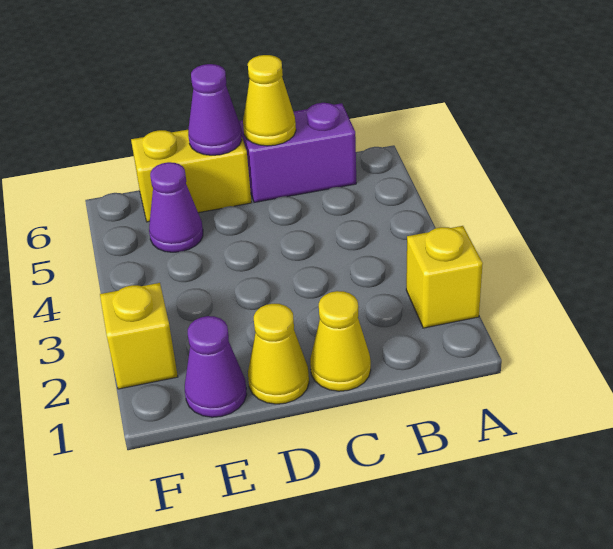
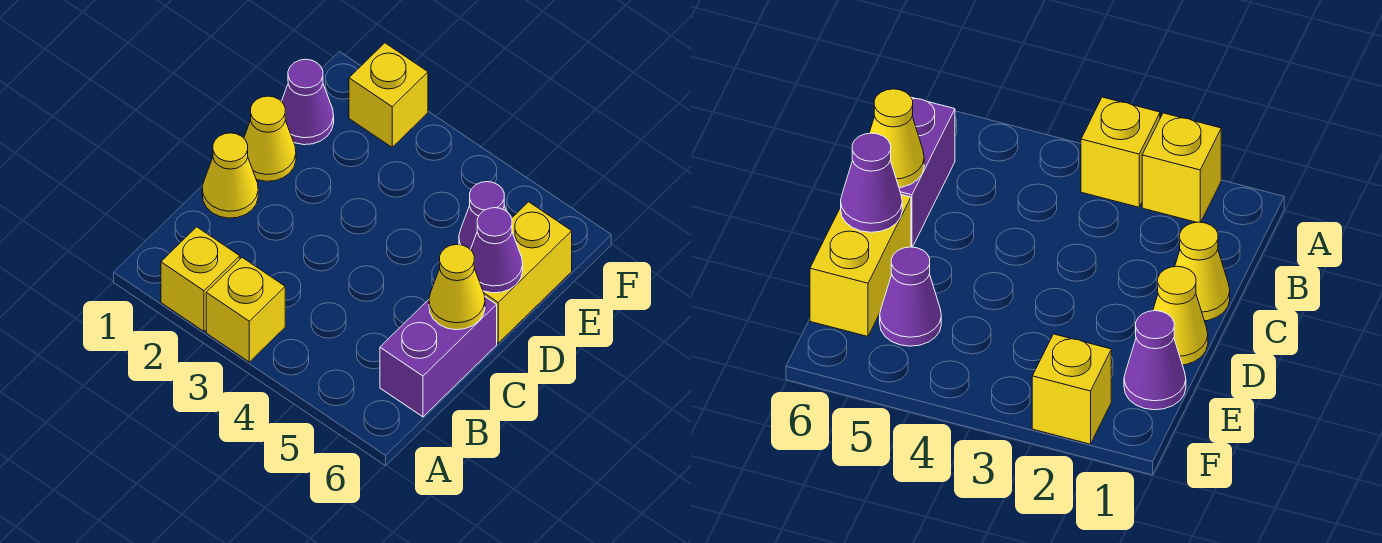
none -> yellow 1x1 brick [206,258,285,362]

